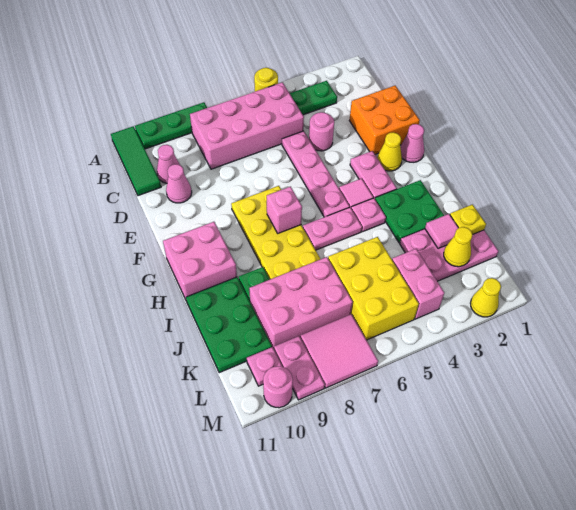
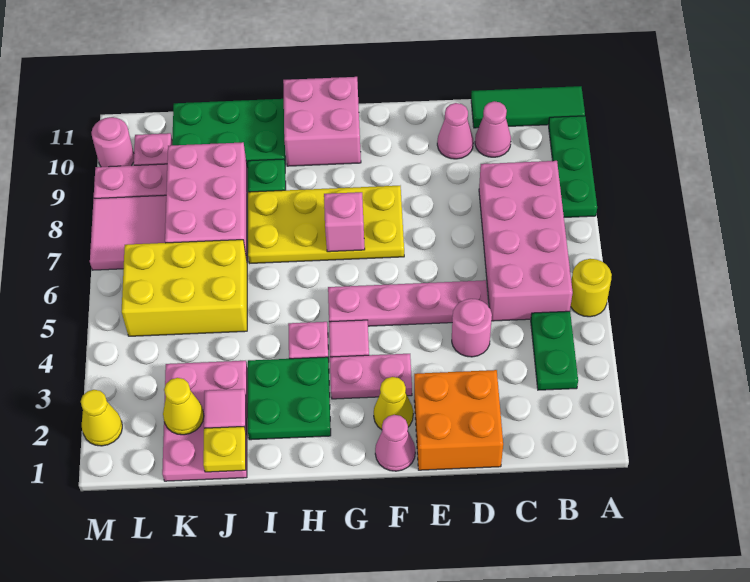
pink 1x2 plate [303,207,362,250] -> none
pink 1x2 brick [392,249,444,319] -> none

